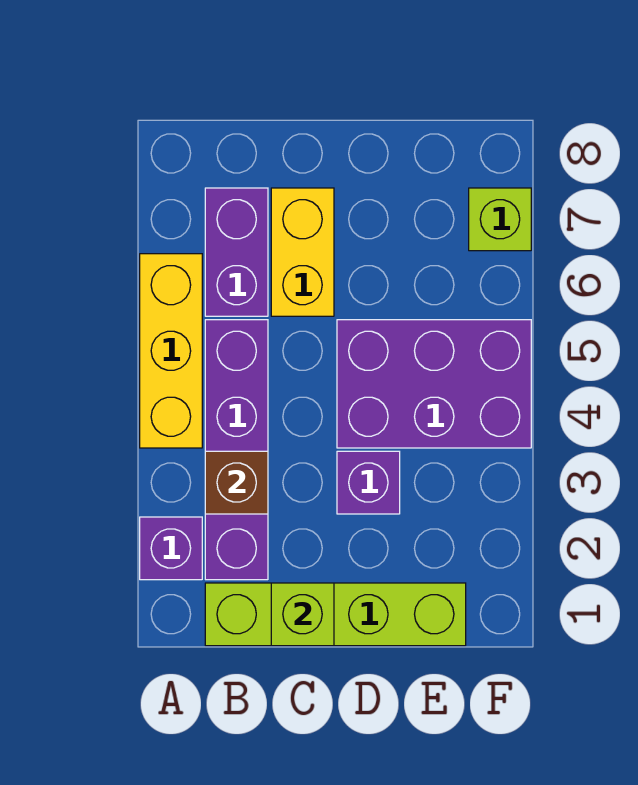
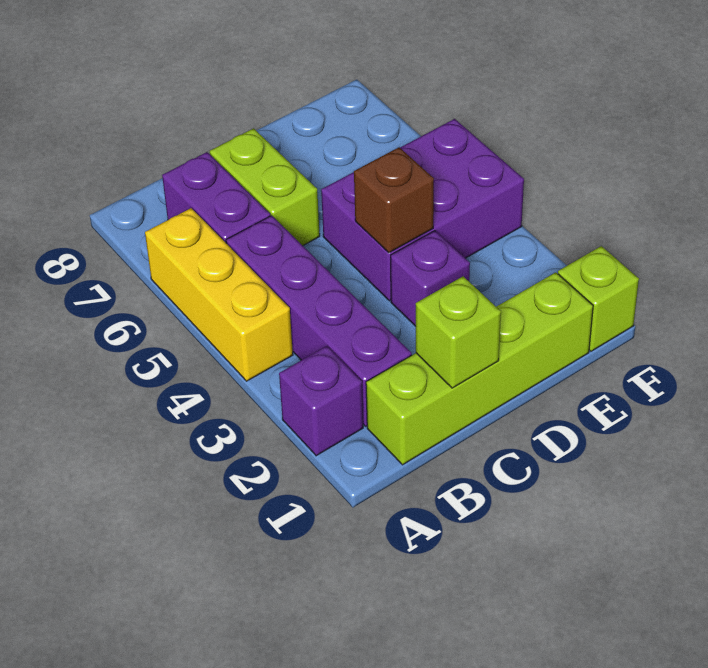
brown 1x1 brick [205,451,268,514] -> brown 1x1 brick moved to [354,147,434,253]
yellow 1x2 brick [271,188,334,316] -> lime 1x2 brick [210,128,320,246]
lime 1x1 brick [469,188,531,251] -> lime 1x1 brick moved to [558,246,639,351]

